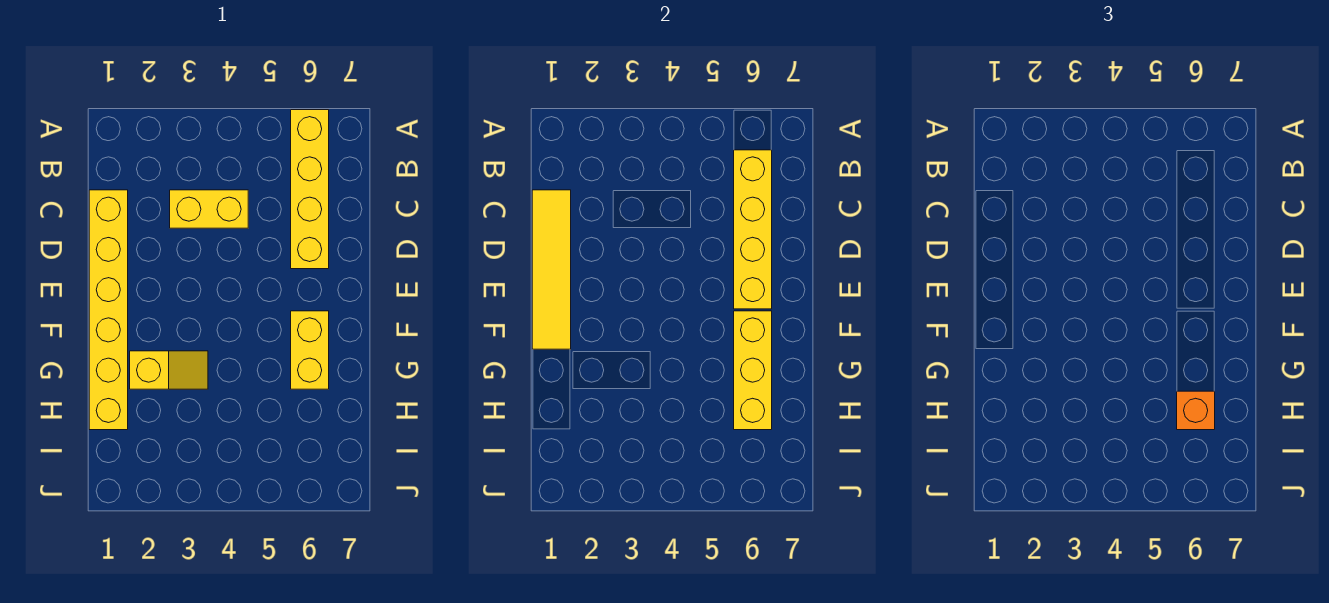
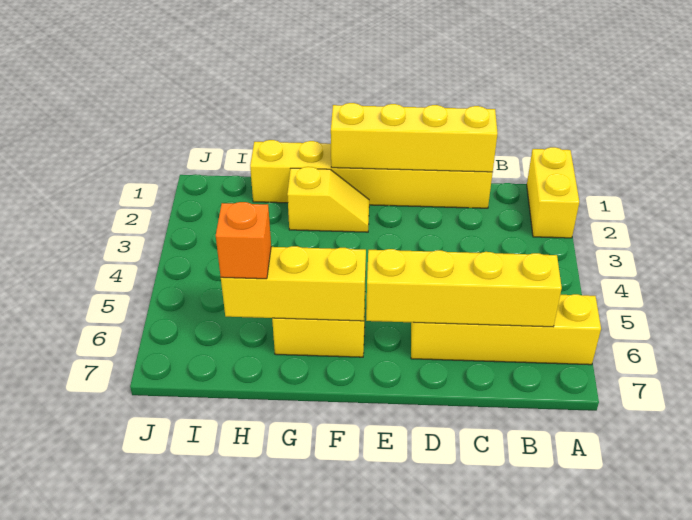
yellow 1x4 tile [532,190,571,349] -> yellow 1x4 brick [331,103,498,172]
yellow 1x2 brick [170,190,248,228] -> yellow 1x2 brick moved to [527,147,579,238]
yellow 1x2 slope [130,351,208,389] -> yellow 1x2 slope turned to [287,167,369,232]

